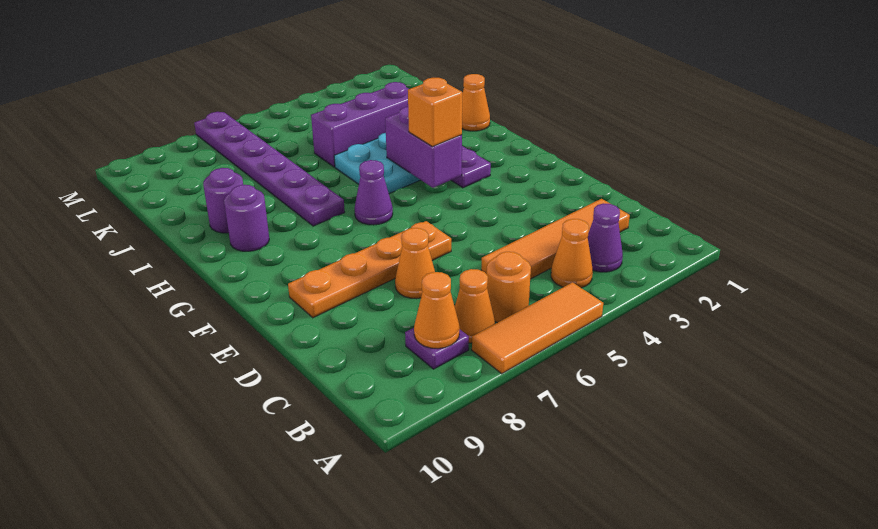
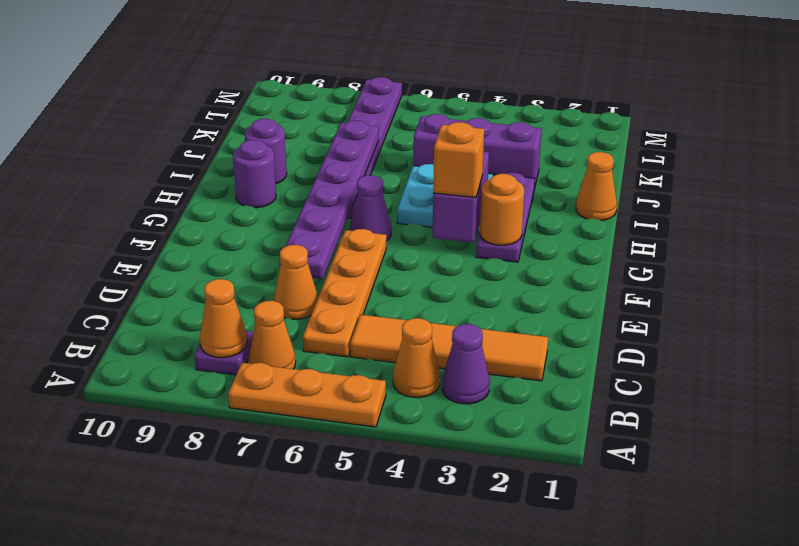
orange 1x3 tile [472,282,603,374] -> orange 1x3 plate [228,363,386,427]
orange 1x1 round brick [487,252,531,323] -> orange 1x1 round brick moved to [480,174,524,245]
orange 1x4 plate [288,221,451,318] -> orange 1x4 plate turned to [303,229,386,357]
none -> purple 1x6 plate [279,121,379,279]

